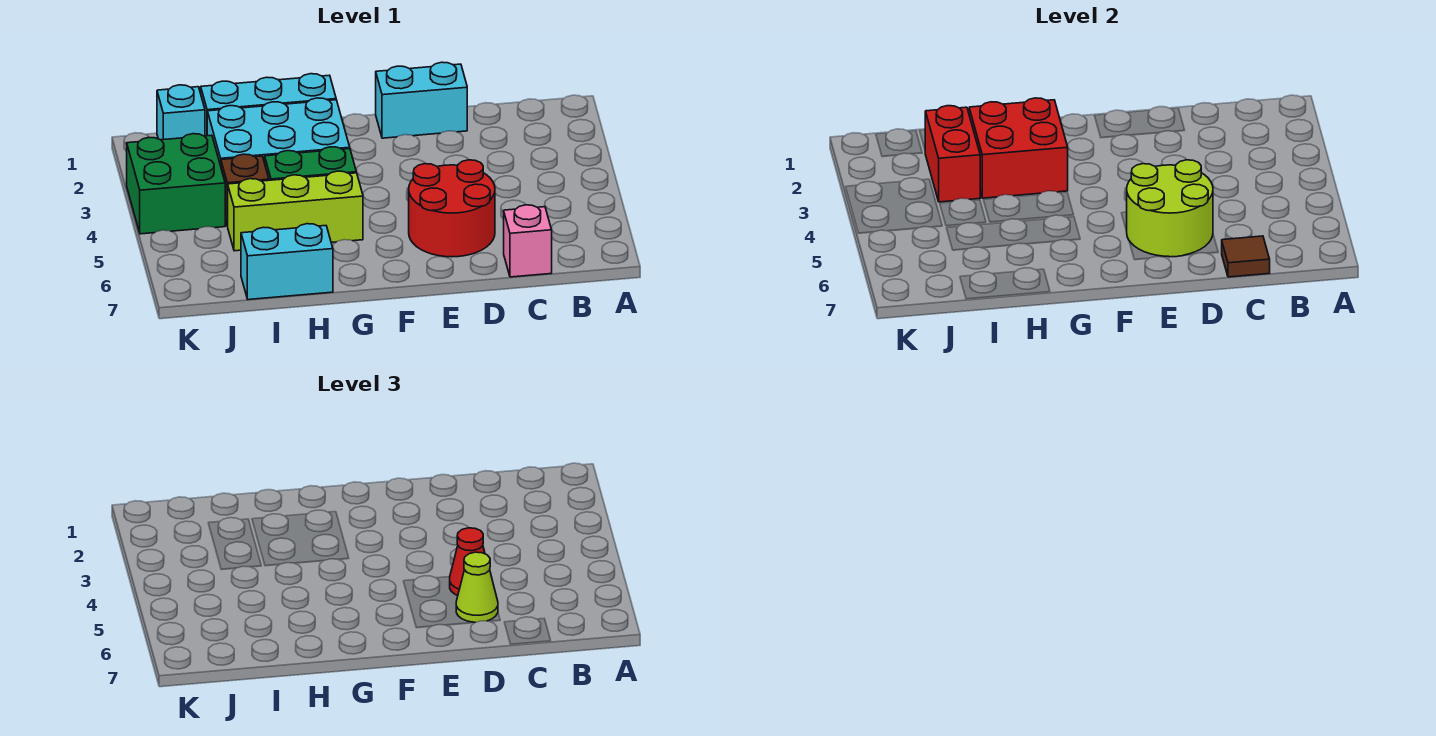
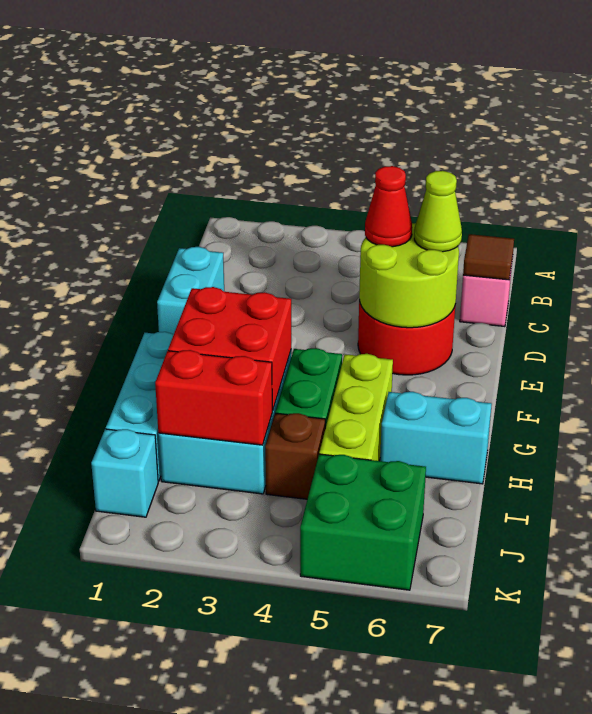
cyan 1x2 brick [241,224,333,300] -> cyan 1x2 brick turned to [380,392,492,484]
green 2x2 brick [127,134,225,234] -> green 2x2 brick moved to [300,454,426,590]

